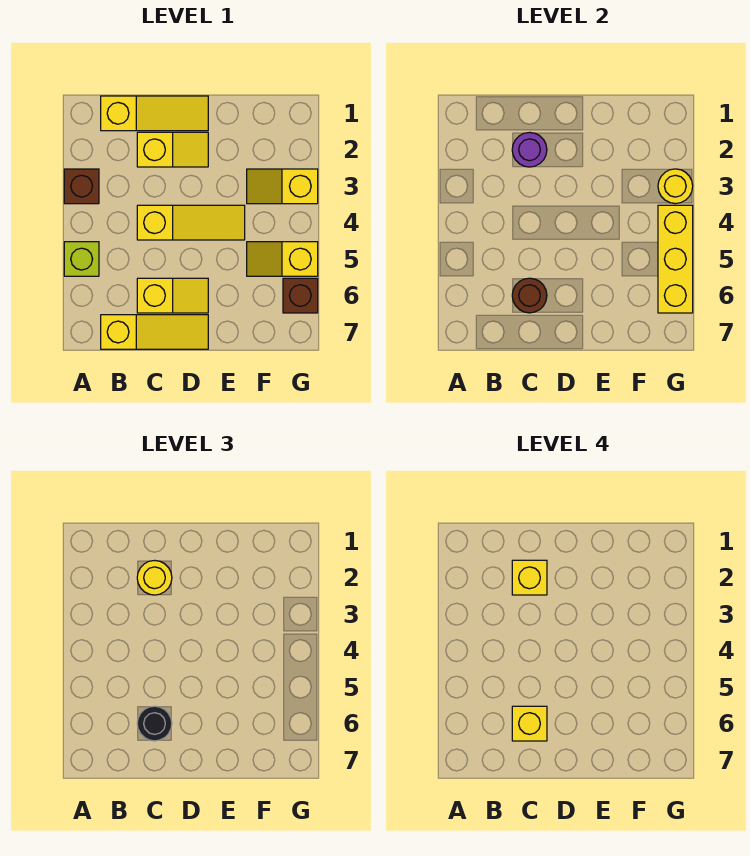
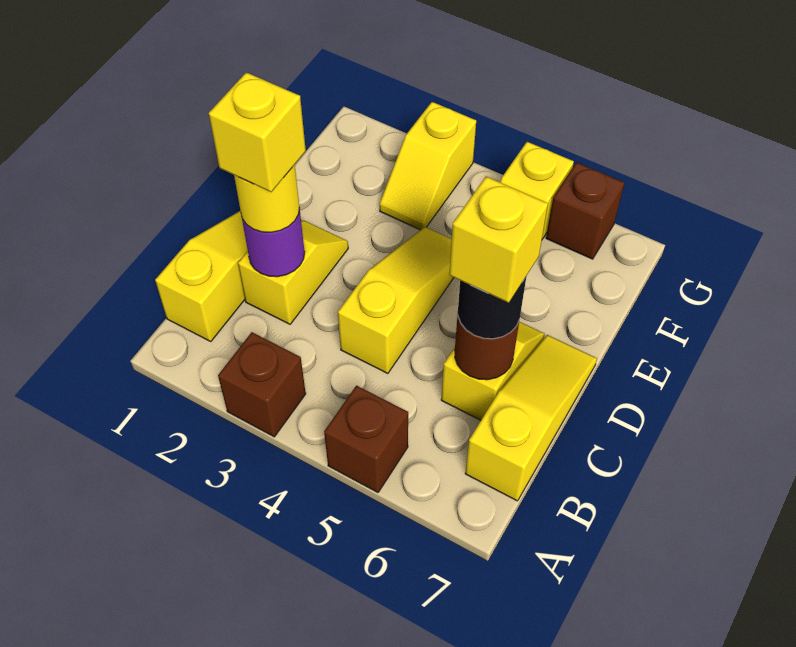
lime 1x1 brick [64,242,99,276] -> brown 1x1 brick [324,386,408,492]
yellow 1x1 round brick [658,169,693,204] -> none
yellow 1x3 brick [658,205,693,313] -> none

